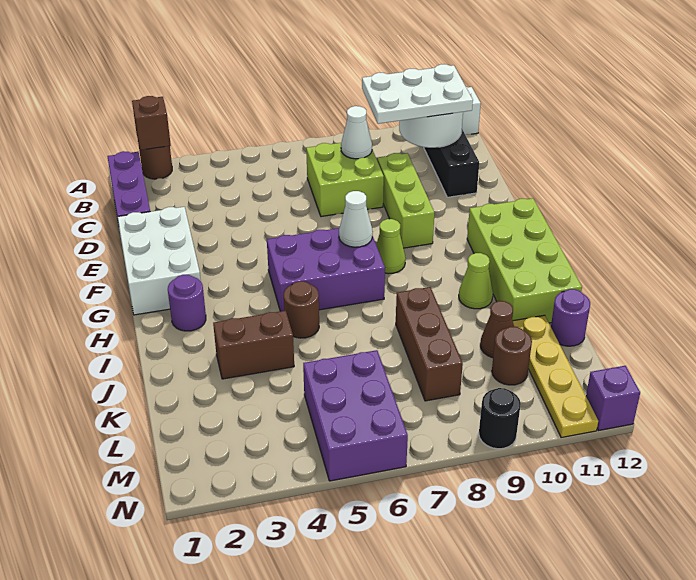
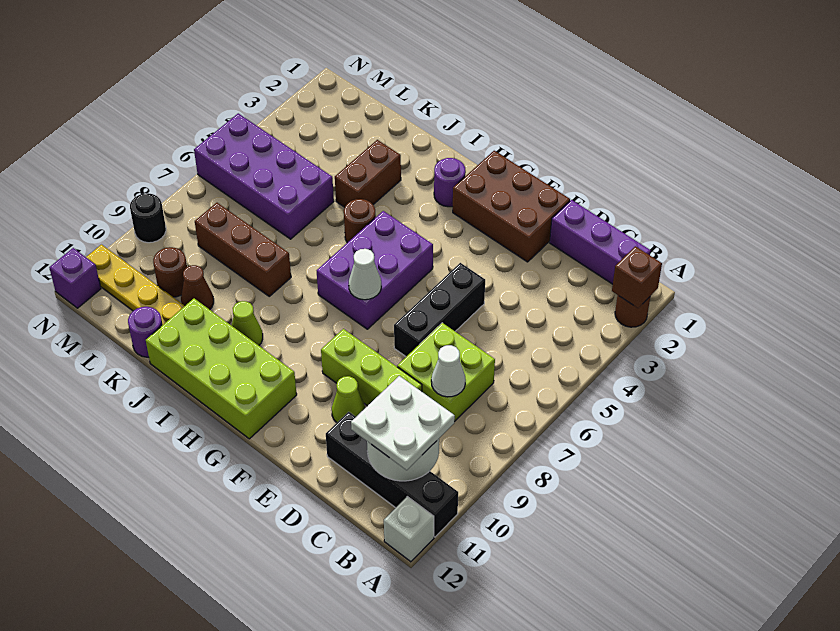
white 2x3 plate [362,64,473,124] -> white 2x2 plate [351,376,455,470]
white 2x3 brick [118,207,201,315] -> brown 2x3 brick [453,151,570,262]
none -> black 1x3 brick [394,263,485,357]
lime 1x1 cone [376,219,406,274] -> lime 1x1 cone moved to [332,376,365,423]
purple 2x3 brick [303,350,408,481] -> purple 2x4 brick [194,113,334,239]

